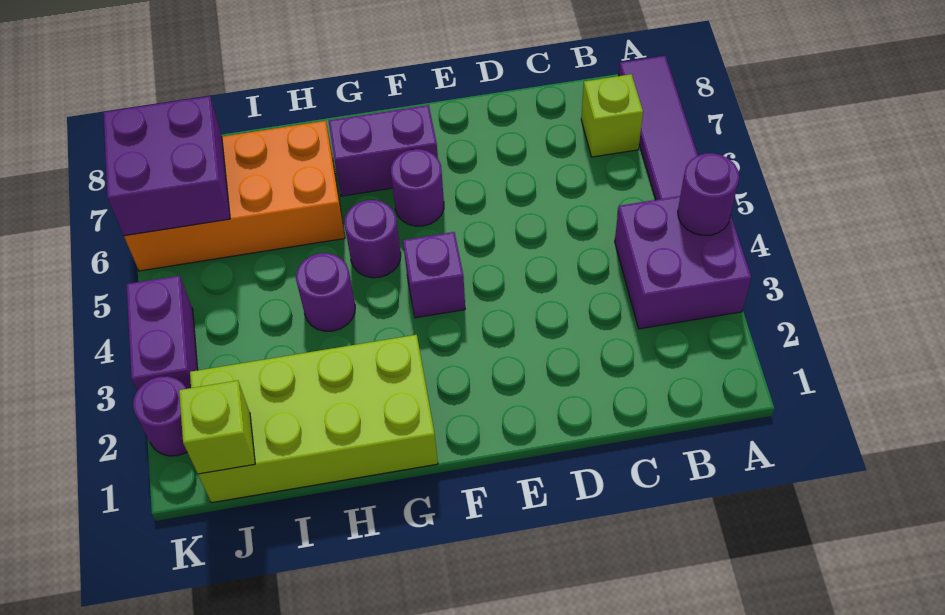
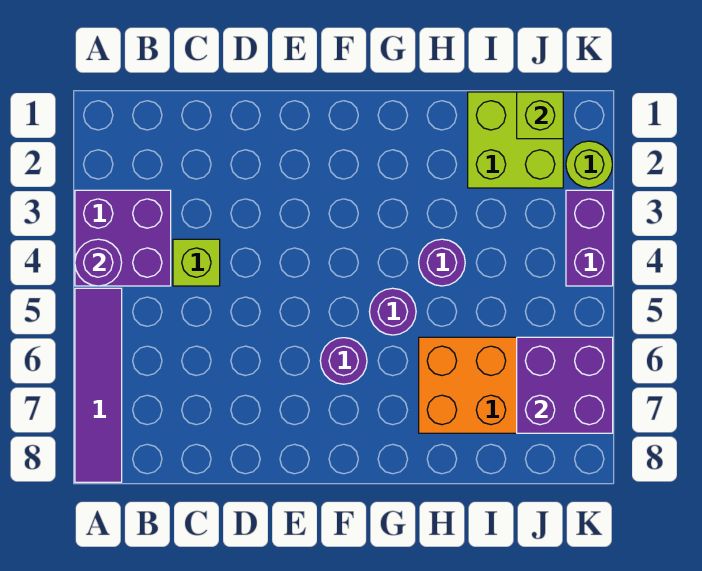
lime 1x1 brick [581,74,643,157] -> lime 1x1 brick moved to [173,239,220,286]
purple 1x1 brick [403,232,465,318] -> none
purple 1x2 brick [329,105,438,196] -> none
lime 2x4 brick [190,335,438,503] -> lime 2x2 brick [468,92,563,188]
purple 1x1 round brick [133,376,187,456] -> lime 1x1 round brick [566,141,613,188]

